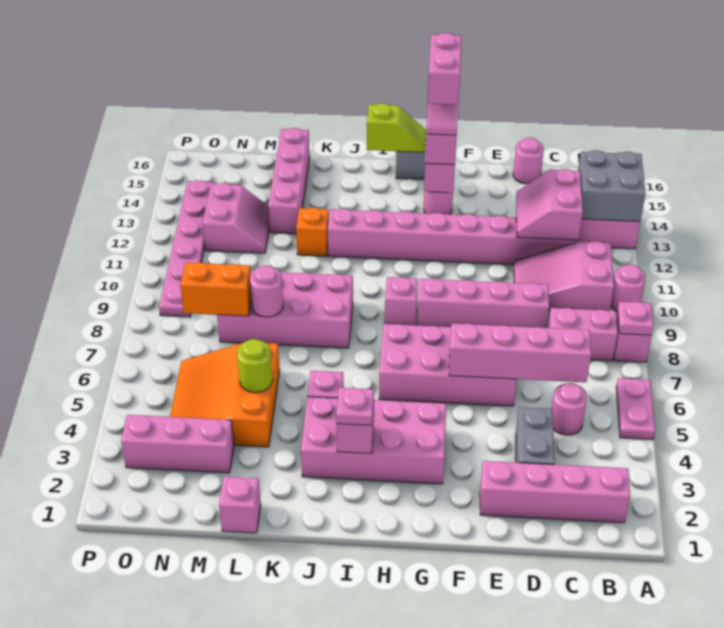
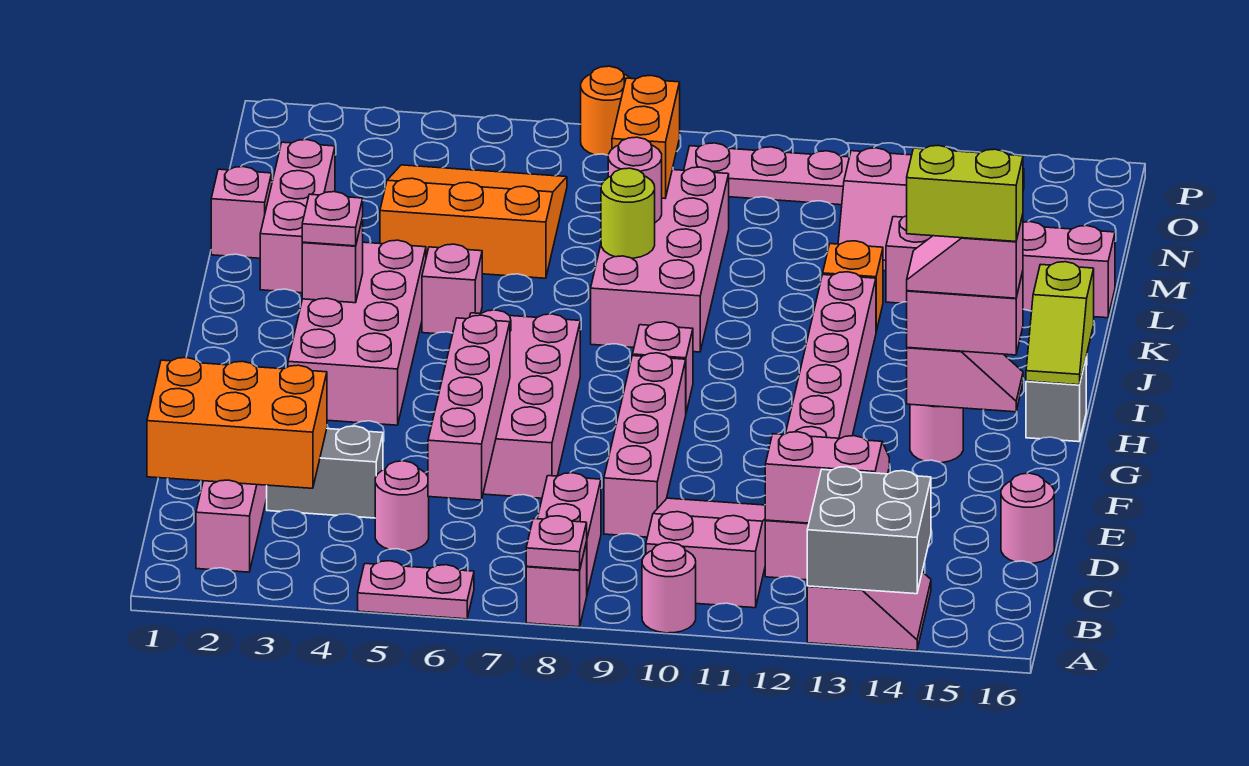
none -> orange 2x3 brick [147,358,327,488]
pink 1x2 brick [428,33,461,105] -> lime 1x2 brick [907,145,1023,241]
lime 1x1 round brick [237,339,273,392] -> lime 1x1 round brick moved to [601,168,655,258]
pink 1x3 brick [121,415,234,473] -> pink 1x3 brick moved to [260,140,335,293]
none -> orange 1x1 round brick [581,66,630,155]

